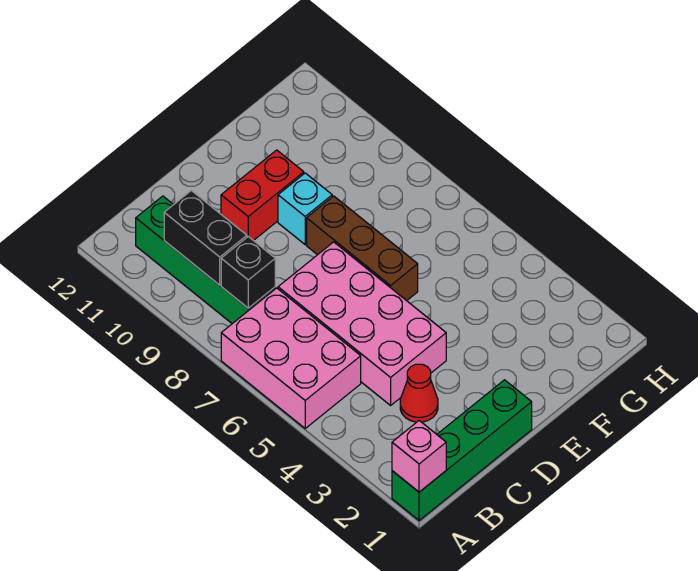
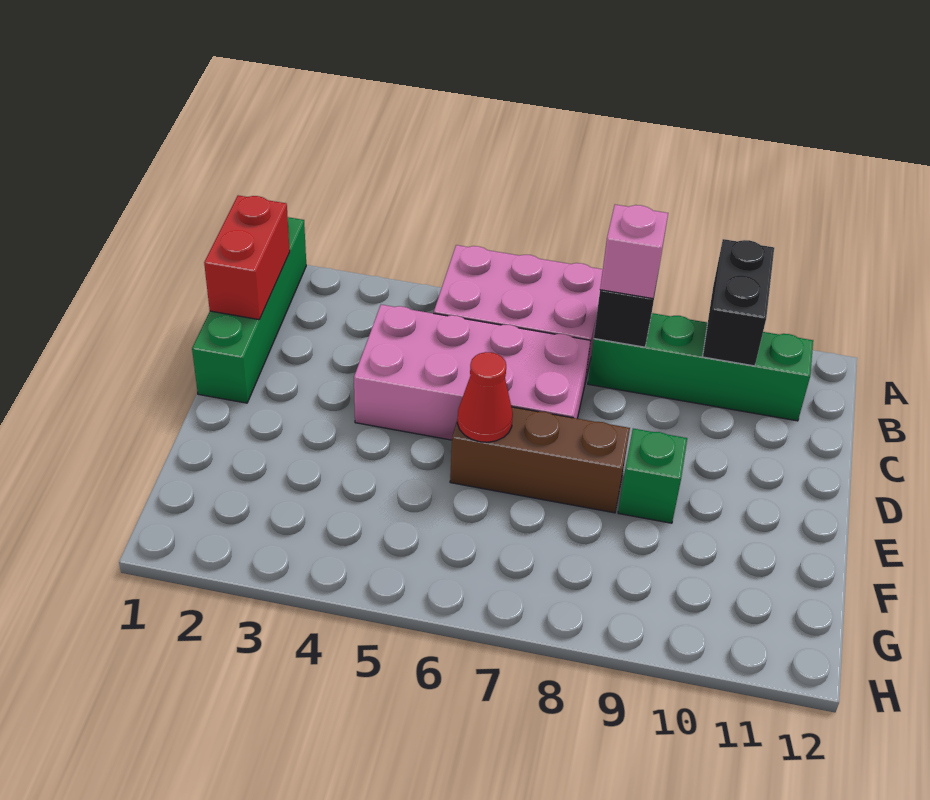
pink 1x1 brick [392,421,446,492] -> pink 1x1 brick moved to [600,205,668,299]
black 1x2 brick [164,191,247,285] -> black 1x2 brick turned to [703,239,774,366]
red 1x1 cone [400,364,438,422] -> red 1x1 cone moved to [457,352,513,442]
red 1x2 brick [221,150,304,241] -> red 1x2 brick moved to [204,195,290,320]
cyan 1x1 brick [278,173,332,245] -> green 1x1 brick [618,429,687,523]

